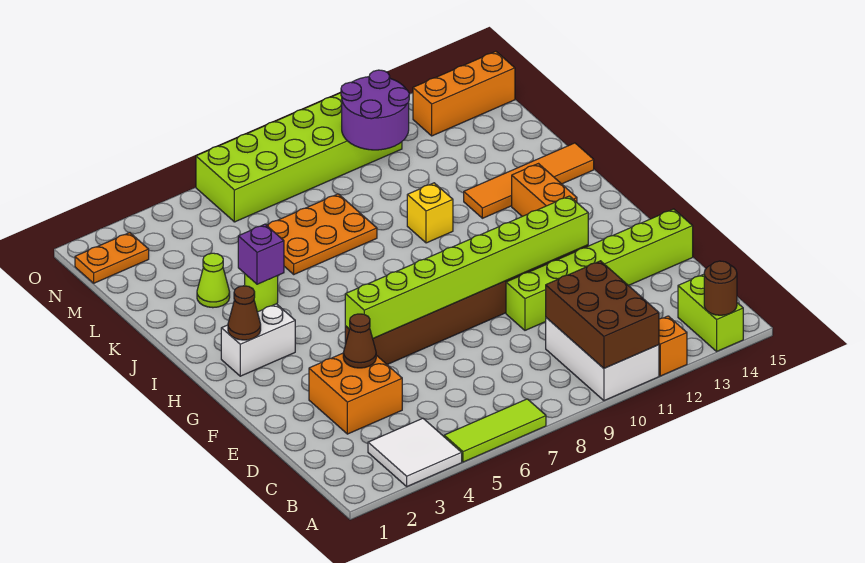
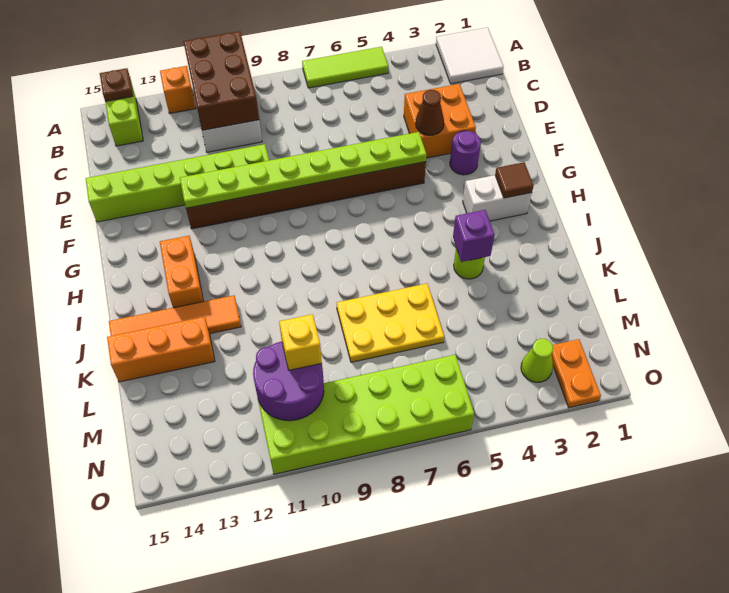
white 2x2 tile [368,418,462,486] -> white 2x2 tile moved to [436,28,504,84]
brown 1x1 round brick [704,261,737,315] -> brown 1x1 plate [100,68,133,102]
none -> purple 1x1 round brick [450,131,481,175]
lime 1x8 brick [345,196,588,338] -> lime 1x8 plate [180,132,427,208]
brown 1x1 cone [228,286,261,340] -> brown 1x1 tile [495,162,534,198]
yellow 1x1 brick [407,183,453,243] -> yellow 1x1 brick moved to [279,314,322,370]
lime 1x1 cone [197,253,230,308] -> lime 1x1 cone moved to [521,339,553,382]
orange 2x3 plate [267,194,377,274] -> yellow 2x3 plate [337,284,444,362]
orange 1x2 plate [75,233,149,283] -> orange 1x2 plate turned to [552,339,601,408]
orange 1x3 brick [413,51,515,136] -> orange 1x3 brick moved to [107,317,215,382]

